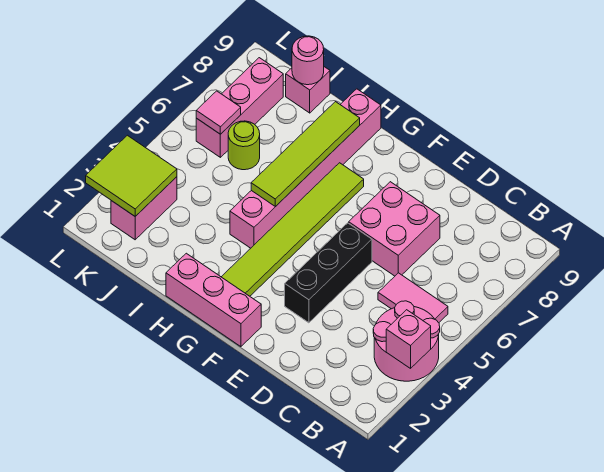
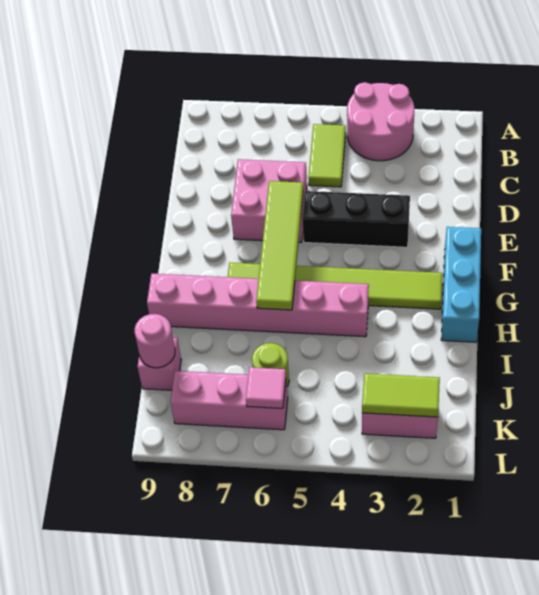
pink 1x1 brick [386,310,431,368] -> none
pink 1x2 tile [378,273,448,323] -> lime 1x2 tile [308,124,346,187]
pink 1x3 brick [166,253,261,347] -> cyan 1x3 brick [441,227,481,342]
lime 1x4 tile [251,102,360,207] -> lime 1x4 tile turned to [256,181,303,310]
lime 2x2 tile [86,135,177,216] -> lime 1x2 tile [362,373,440,417]

